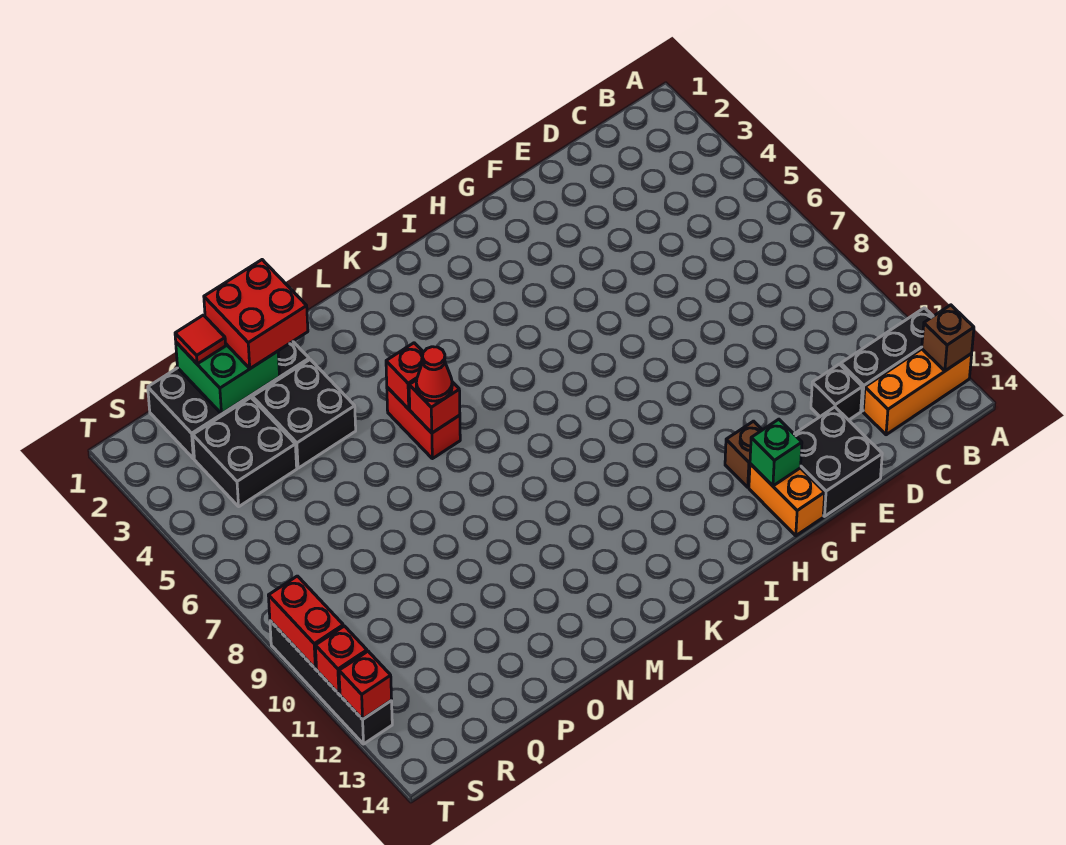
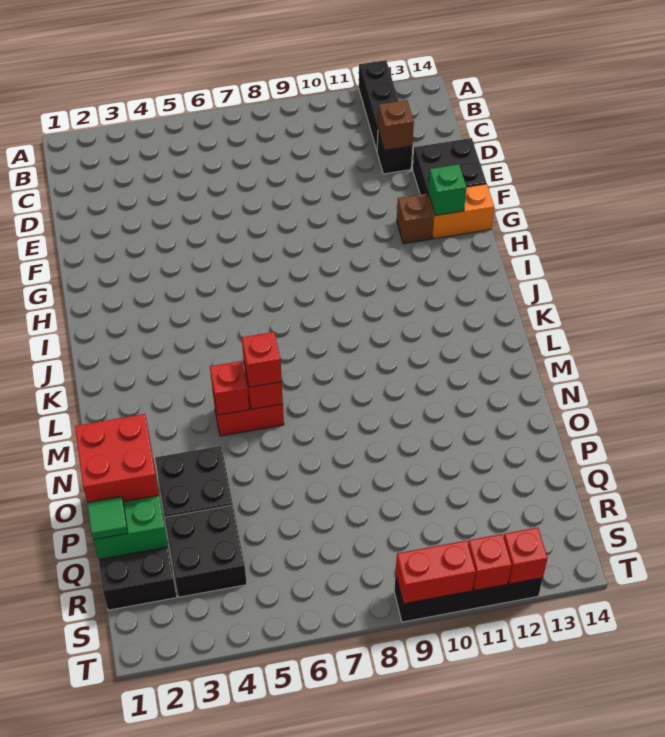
orange 1x3 brick [863,349,972,435] -> none
brown 1x1 brick [922,305,974,371] -> brown 1x1 brick moved to [378,100,414,150]
red 1x1 cone [416,347,452,401] -> red 1x1 brick [242,332,282,387]
red 1x1 tile [175,315,226,364] -> green 1x1 tile [87,496,128,540]

